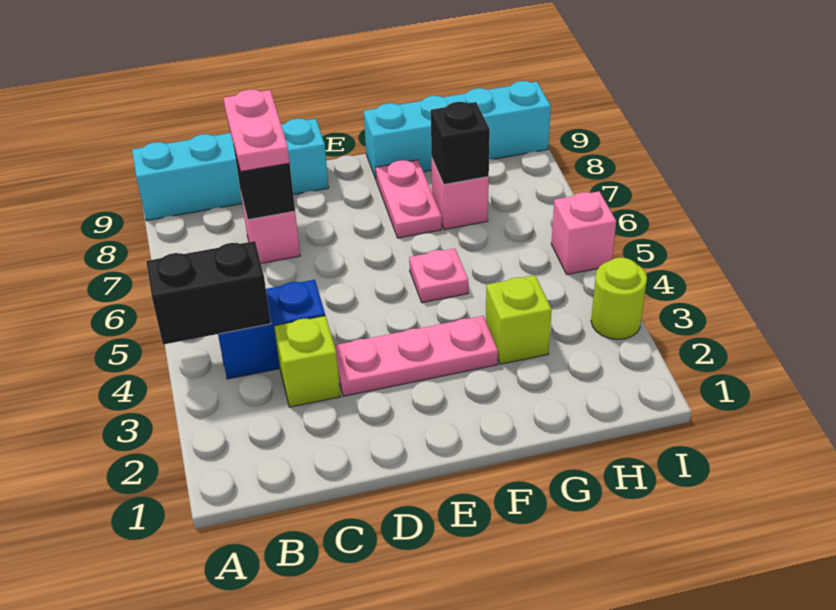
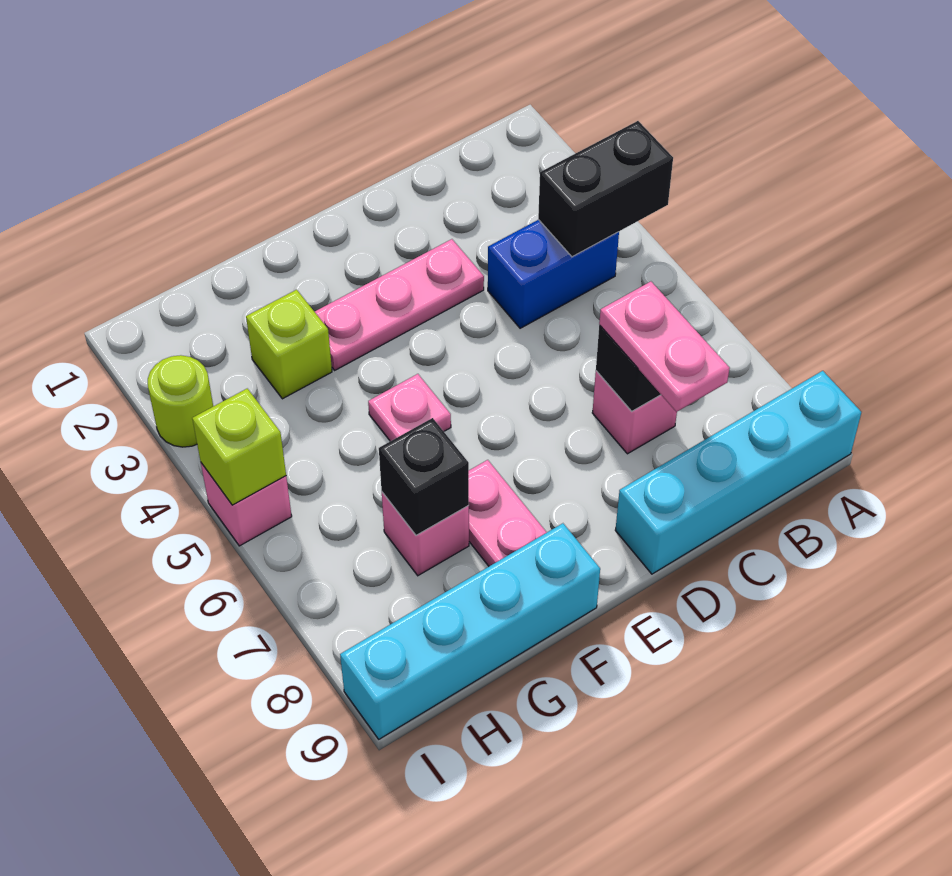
lime 1x1 brick [274,316,341,407] -> lime 1x1 brick moved to [192,389,286,505]

